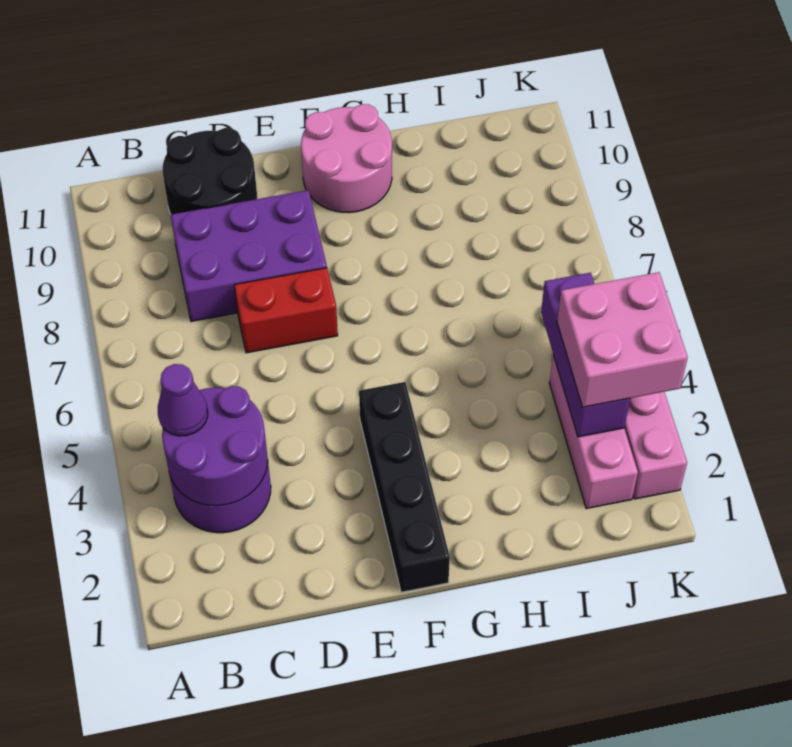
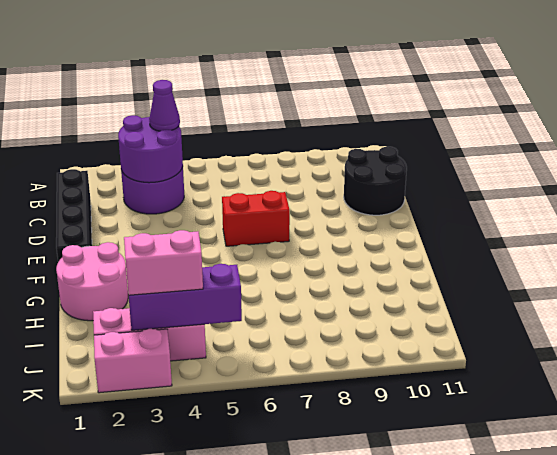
purple 2x3 brick [171,190,327,321] -> none
red 1x2 brick [234,268,338,353] -> red 1x2 brick turned to [222,191,290,246]
black 1x4 brick [359,382,450,592] -> black 1x4 brick turned to [56,169,92,262]
pink 2x2 round brick [301,104,392,213] -> pink 2x2 round brick moved to [56,242,129,321]
pink 2x2 brick [557,272,688,407] -> pink 1x2 brick [124,230,203,295]

